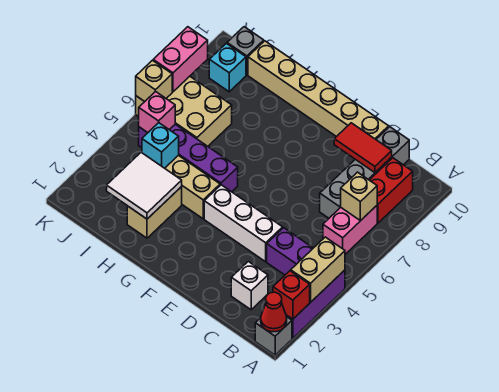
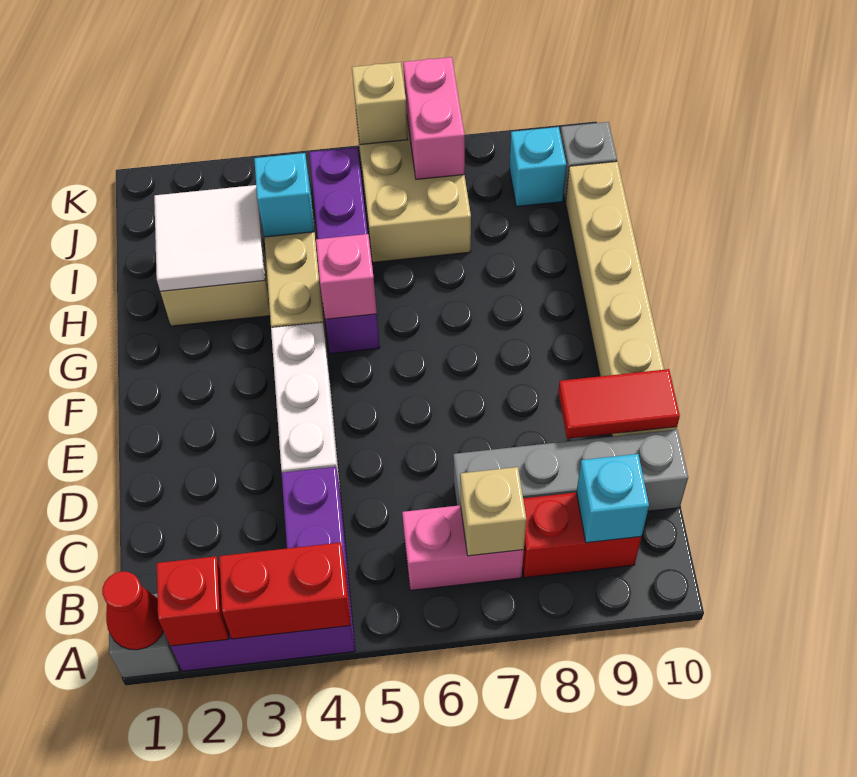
tan 1x2 brick [291,237,345,302] -> red 1x2 brick [219,543,351,639]
none -> cyan 1x1 brick [577,454,649,543]
white 1x1 brick [231,261,268,310] -> none
red 1x2 tile [334,123,392,173] -> red 1x2 tile turned to [558,369,680,439]
pink 1x1 brick [139,91,175,133] -> pink 1x1 brick moved to [316,234,377,320]
pink 1x2 brick [153,27,208,92] -> pink 1x2 brick turned to [403,57,465,179]

